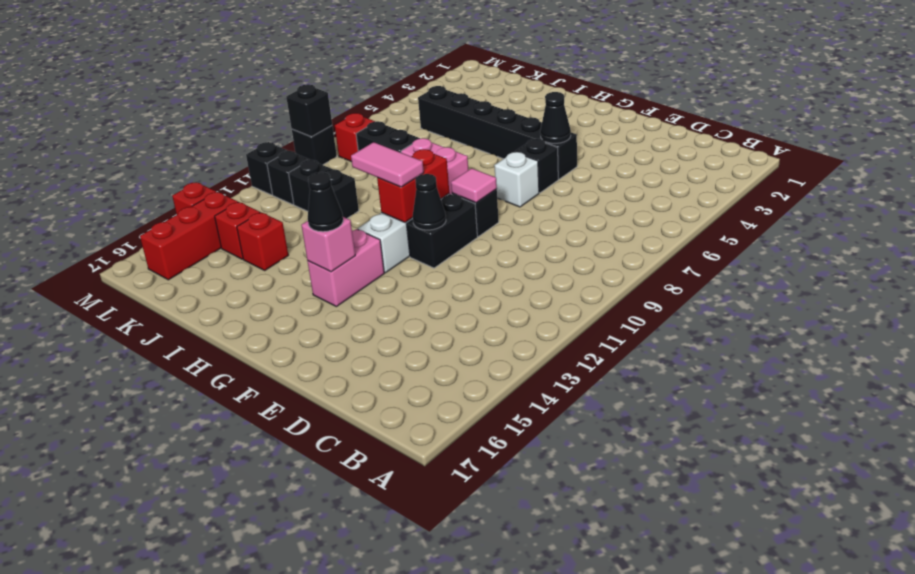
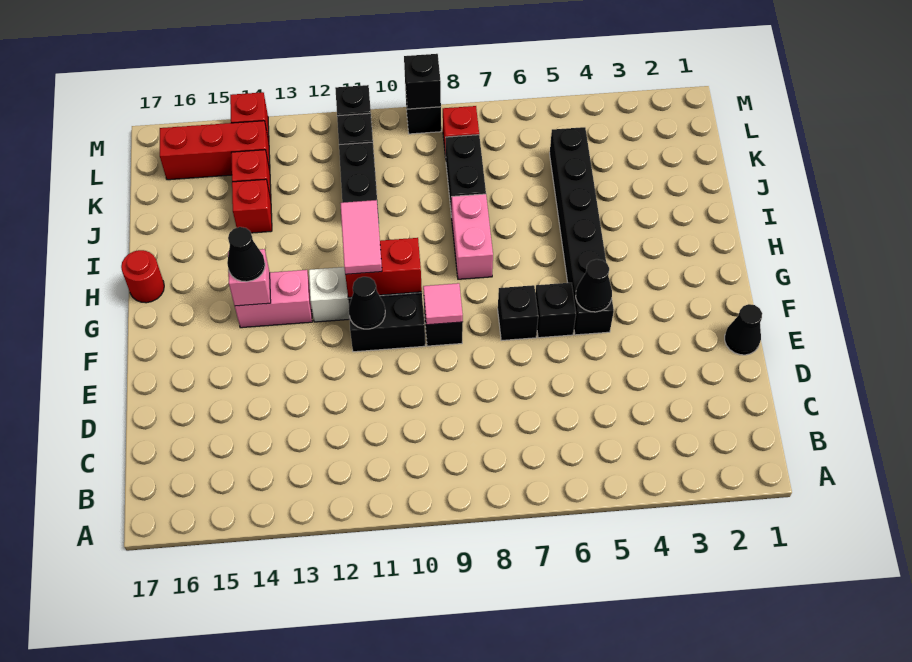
none -> black 1x1 cone [725,304,762,355]
white 1x1 brick [494,152,539,207] -> black 1x1 brick [498,285,538,341]
none -> red 1x1 round brick [121,250,164,303]

